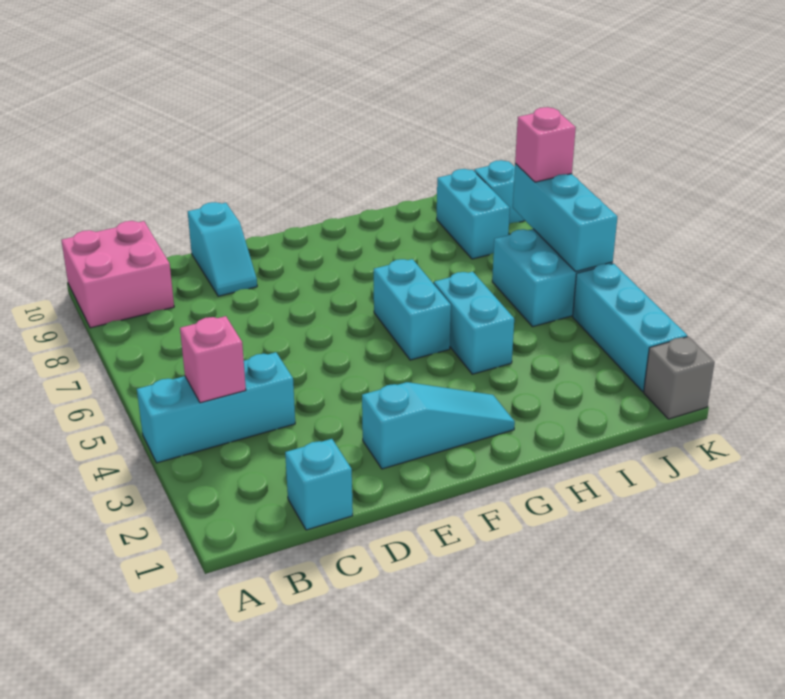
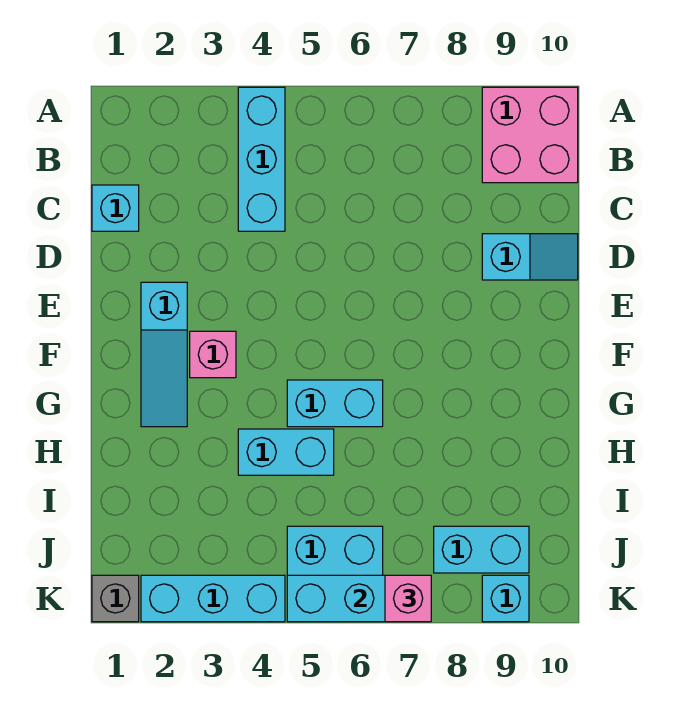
pink 1x1 brick [180,316,246,403] -> pink 1x1 brick moved to [190,331,236,378]
cyan 1x2 slope [188,202,257,296] -> cyan 1x2 slope turned to [482,234,578,280]

